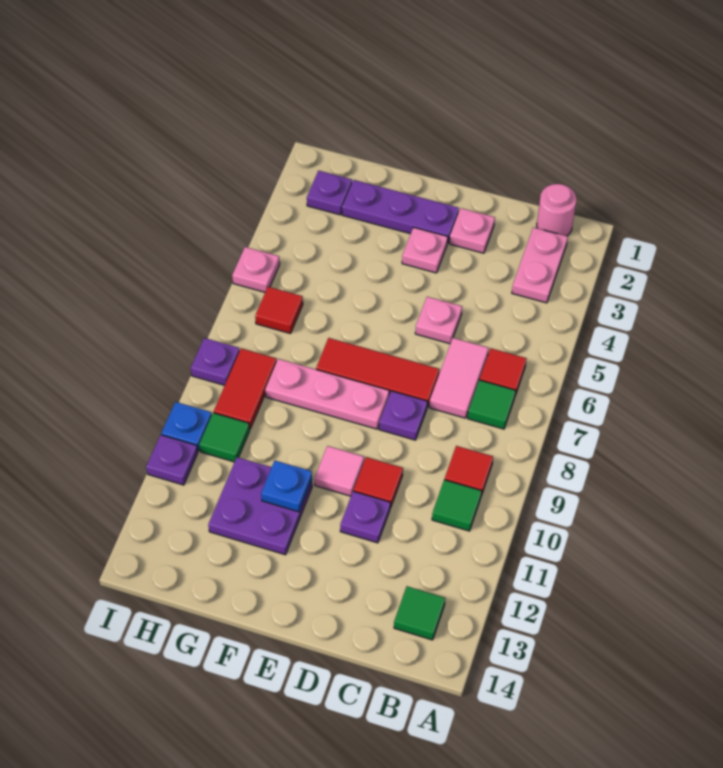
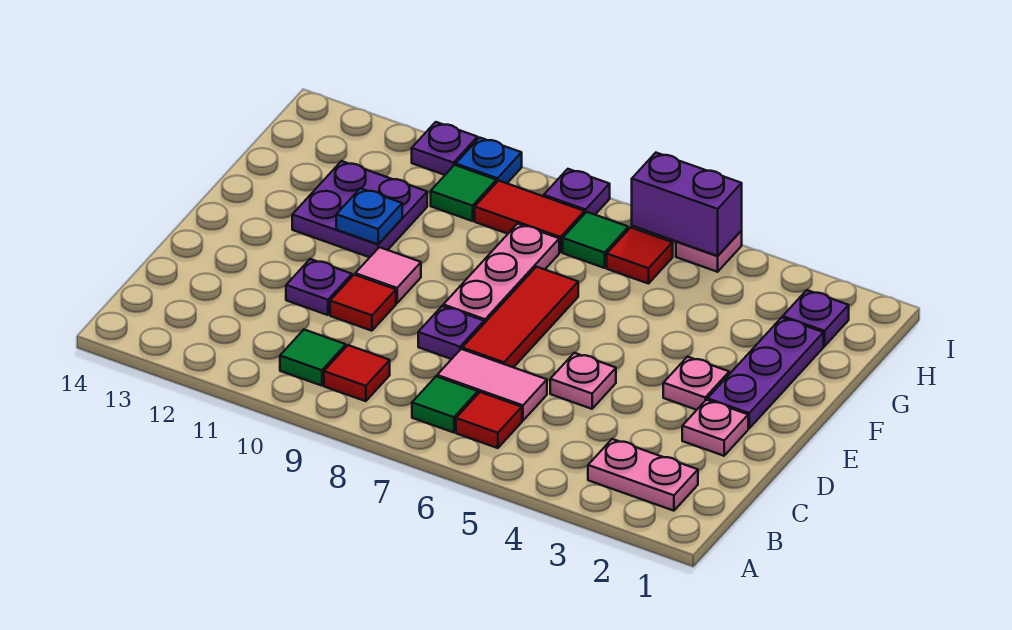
pink 1x1 round brick [537,184,577,236] -> none
green 1x1 tile [394,586,445,640] -> green 1x1 tile moved to [563,212,628,268]
none -> purple 1x2 brick [632,153,742,256]

